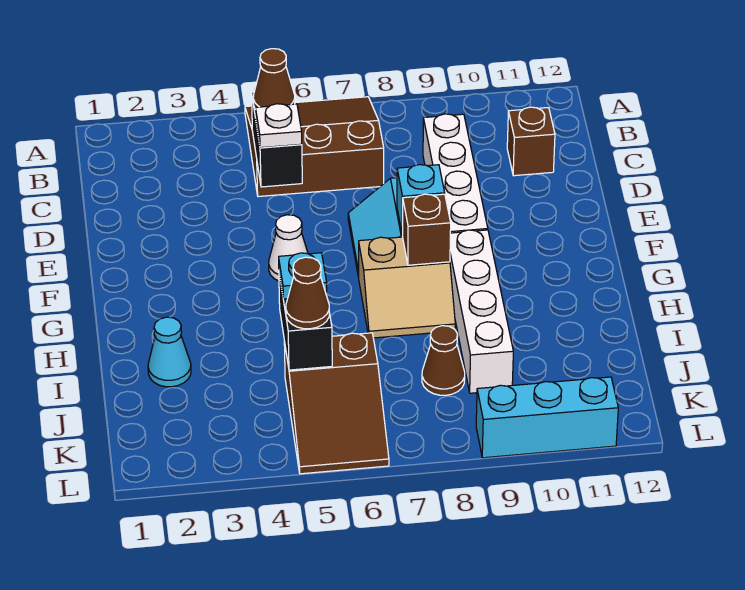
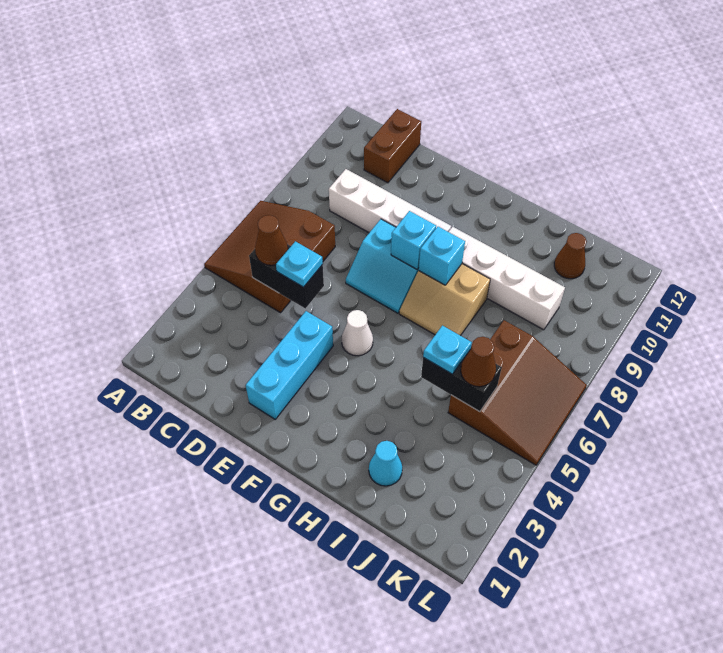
brown 1x1 brick [507,107,555,176] -> brown 1x2 brick [364,109,421,183]
white 1x1 plate [256,104,302,148] -> cyan 1x1 plate [276,241,323,287]
tan 2x2 slope [358,237,455,338] -> tan 2x2 slope turned to [399,264,490,336]
brown 1x1 brick [403,194,451,265] -> cyan 1x1 brick [419,227,465,285]
brown 2x3 slope [284,333,389,474] -> brown 3x3 slope [448,320,587,465]
brown 1x1 cone [422,326,465,395] -> brown 1x1 cone moved to [554,233,587,279]
cyan 1x3 brick [476,377,618,458] -> cyan 1x3 brick moved to [246,311,333,419]

